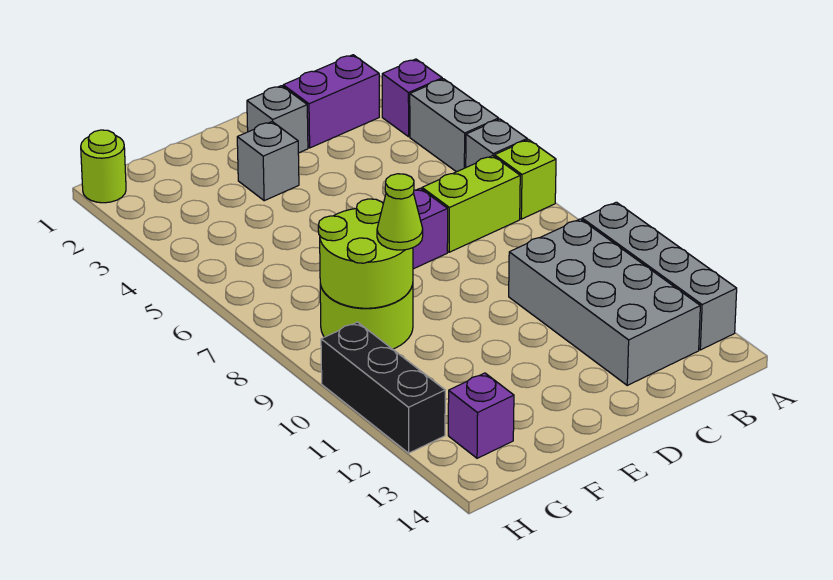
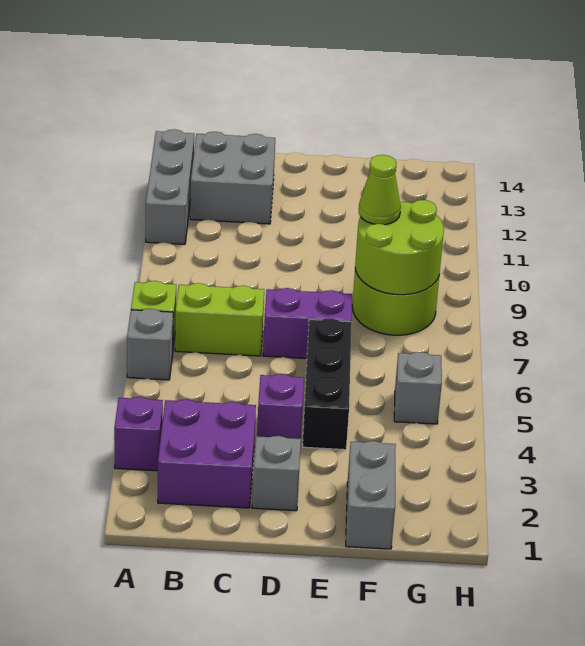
grey 1x2 brick [410,79,499,172] -> grey 1x2 brick moved to [346,441,396,549]
grey 1x4 brick [582,202,737,350] -> grey 1x3 brick [146,129,194,244]
purple 1x2 brick [283,55,379,148] -> purple 2x2 brick [158,399,256,508]
grey 2x4 brick [509,219,700,385] -> grey 2x2 brick [190,132,275,224]
grey 1x1 brick [237,122,299,201] -> grey 1x1 brick moved to [394,352,442,424]
purple 1x1 brick [448,373,514,458] -> purple 1x1 brick moved to [257,374,304,439]
lime 1x1 round brick [81,130,126,203] -> none
black 1x3 brick [321,322,445,453] -> black 1x3 brick moved to [303,318,352,450]

